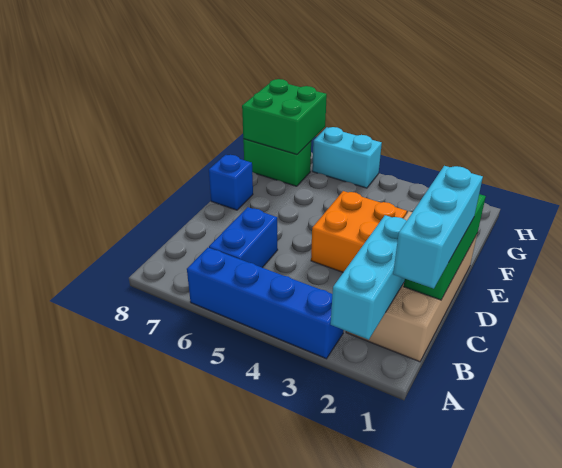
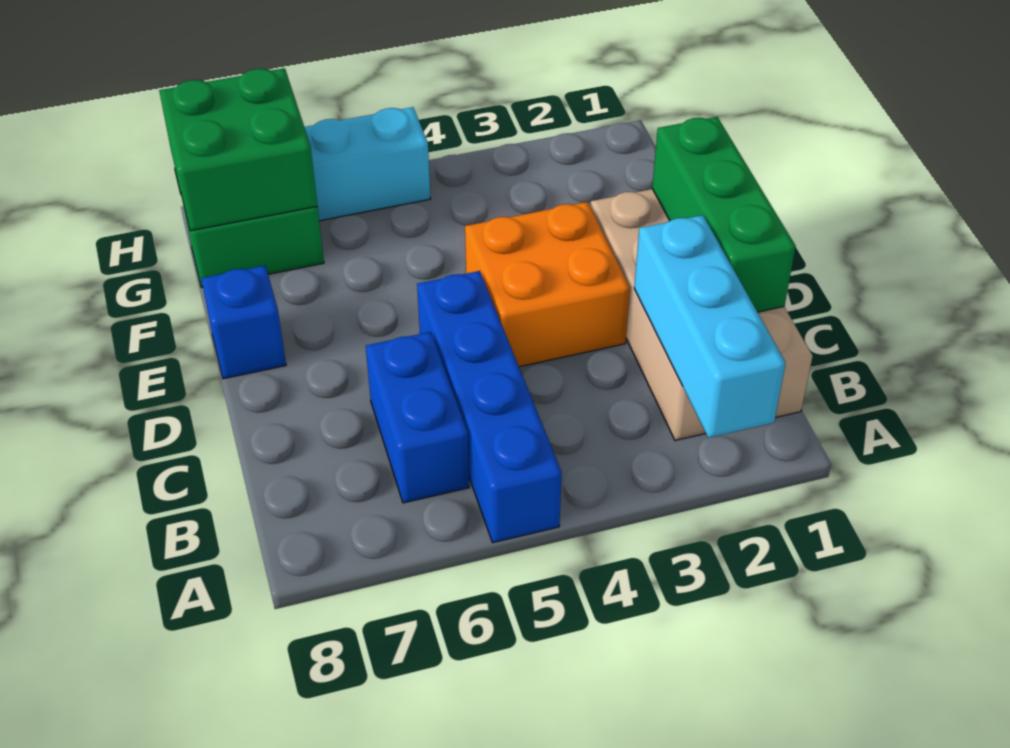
blue 1x4 brick [187,248,344,359] -> blue 1x4 brick turned to [417,271,562,543]
cyan 1x3 brick [393,166,483,289] -> none

